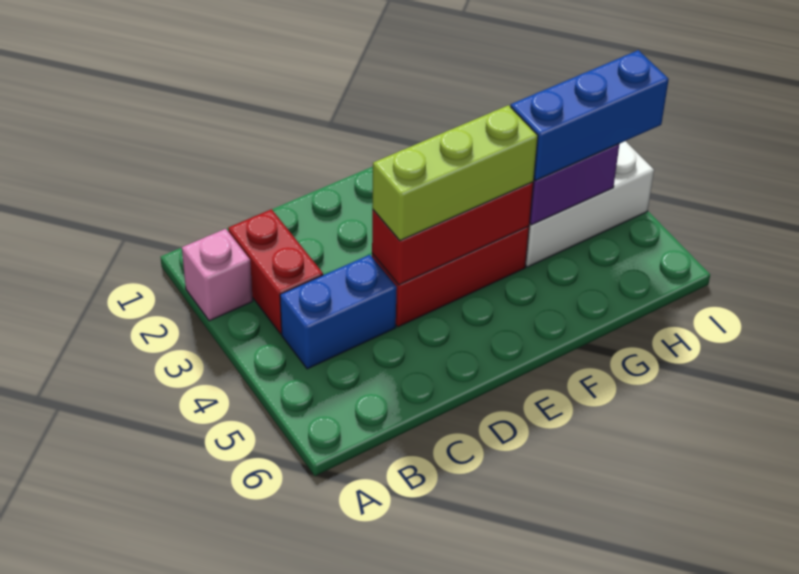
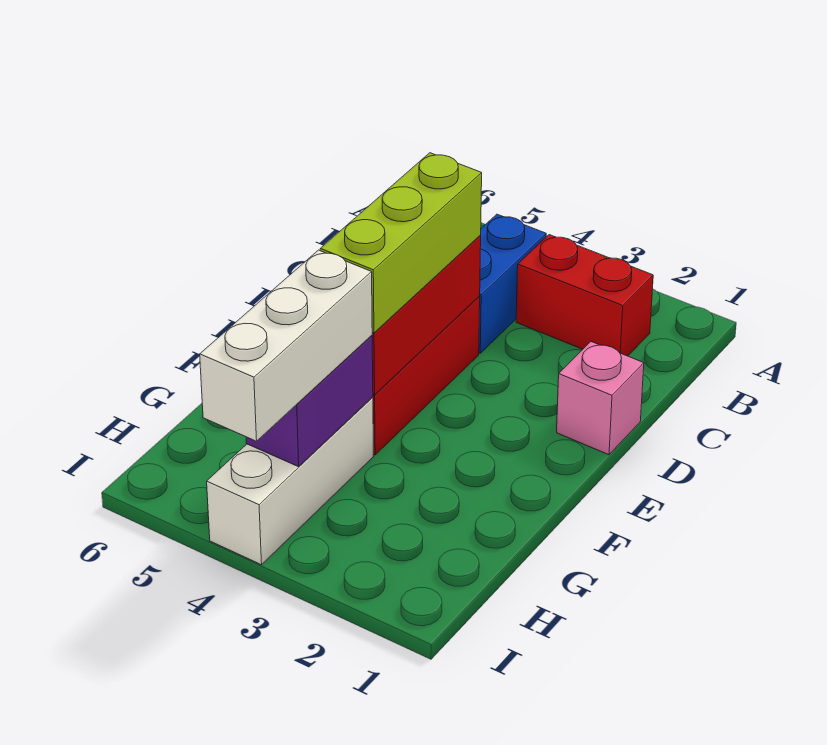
pink 1x1 brick [182,229,253,321] -> pink 1x1 brick moved to [557,342,644,455]
blue 1x3 brick [511,50,669,181] -> white 1x3 brick [200,250,372,441]

